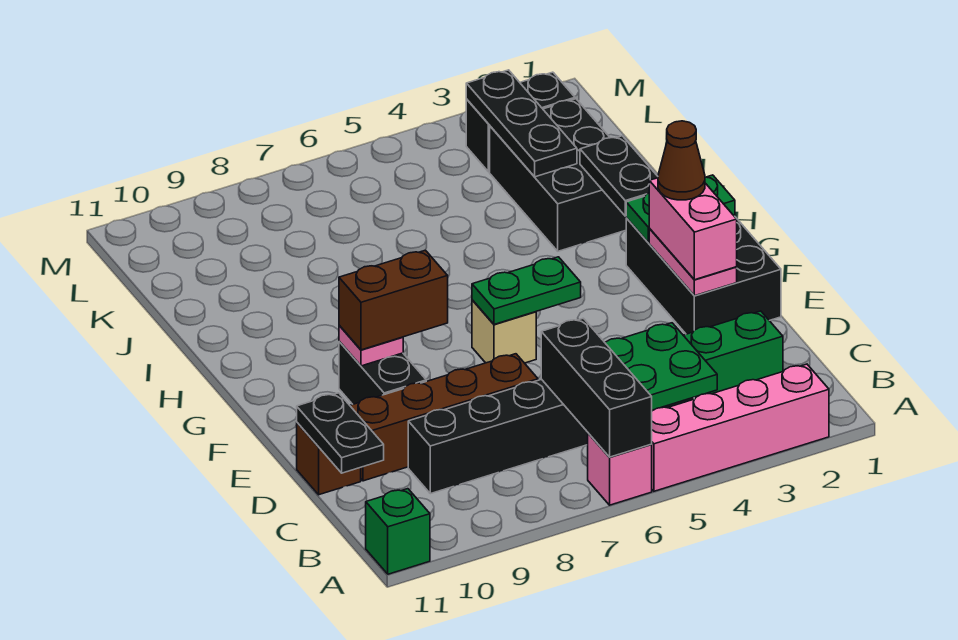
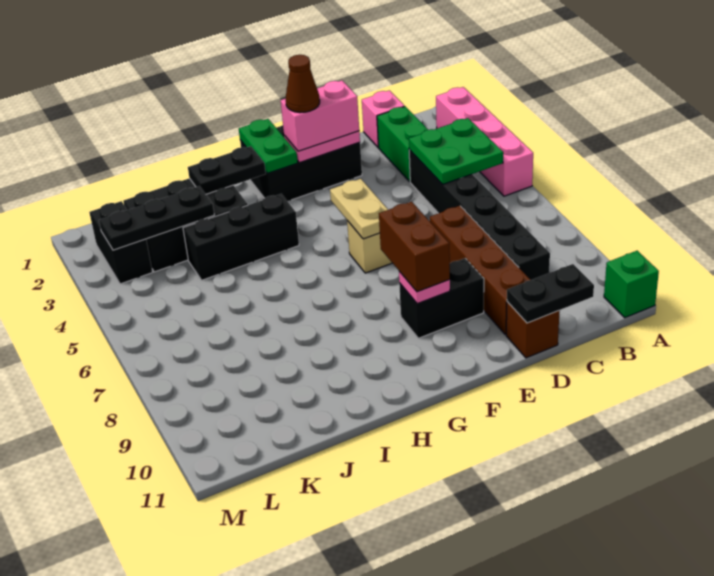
pink 1x1 brick [588,433,652,505] -> pink 1x1 brick moved to [362,90,405,147]
black 1x3 brick [541,318,652,457] -> black 1x3 brick moved to [183,194,299,280]
green 1x2 plate [472,257,581,324] -> tan 1x2 plate [330,179,388,239]

